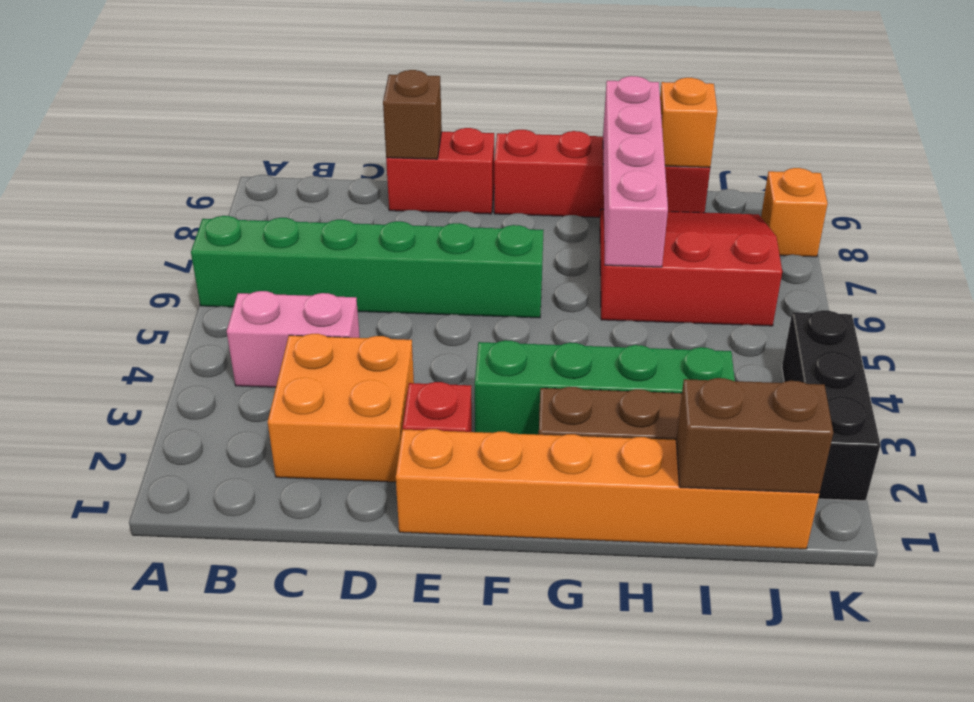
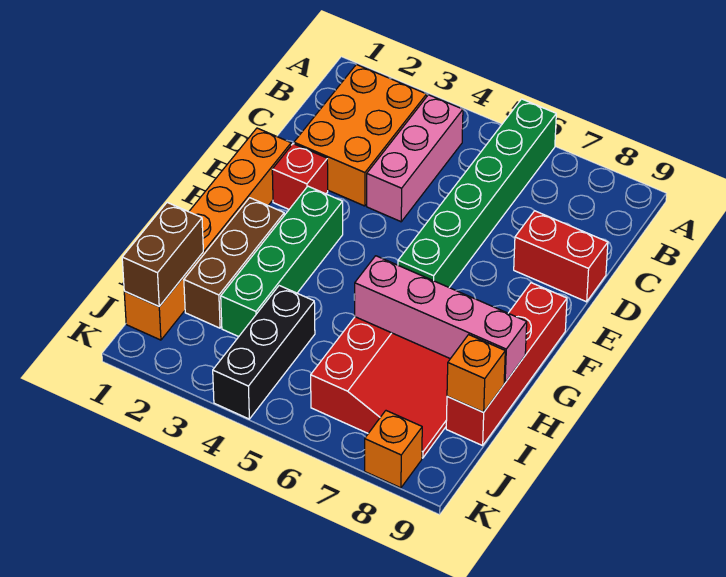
pink 1x2 brick [227,291,360,387] -> pink 1x3 brick [367,95,463,222]
orange 2x2 brick [268,334,414,482] -> orange 2x3 brick [294,64,427,206]
red 1x2 brick [386,128,494,214] -> red 1x2 brick turned to [514,211,608,302]
brown 1x1 brick [383,70,442,159] -> none
black 1x3 brick [782,310,880,501] -> black 1x3 brick turned to [213,286,315,419]

